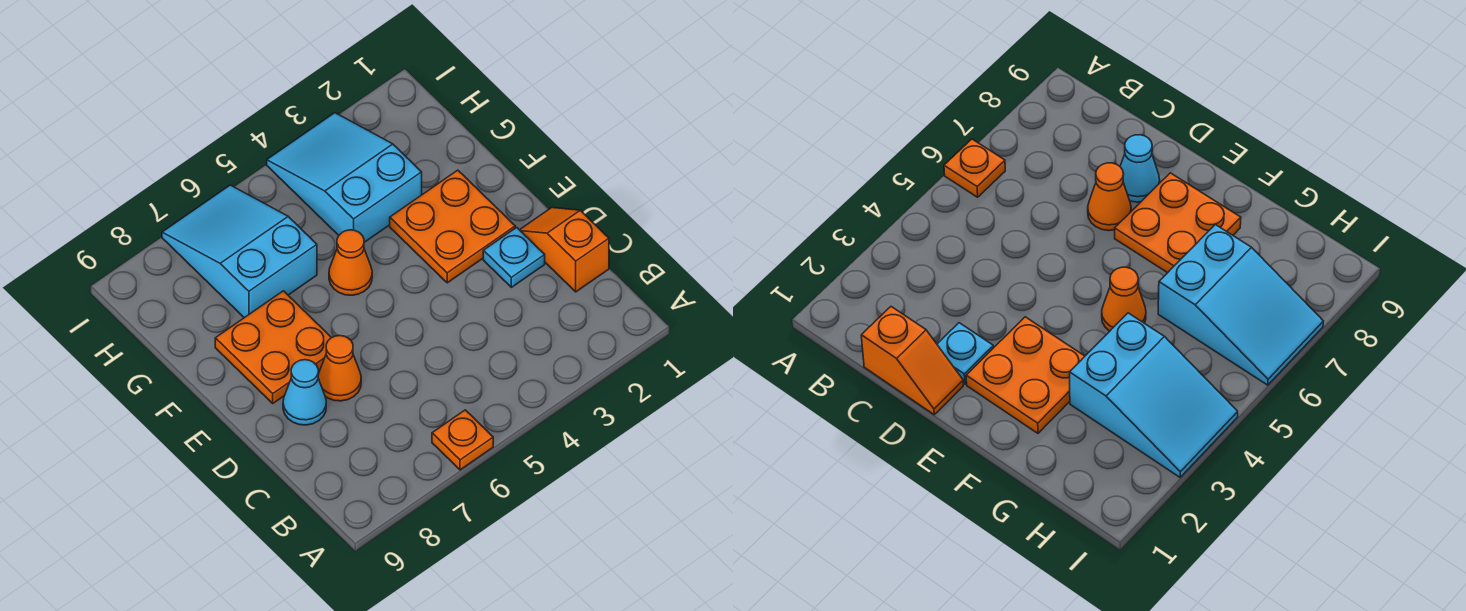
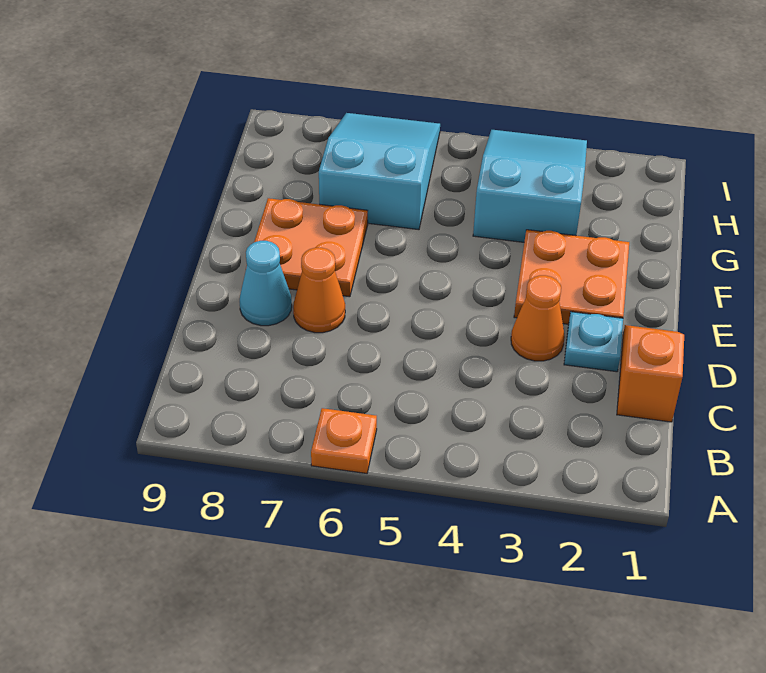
orange 1x1 cone [329,230,372,295] -> orange 1x1 cone moved to [511,275,565,361]

